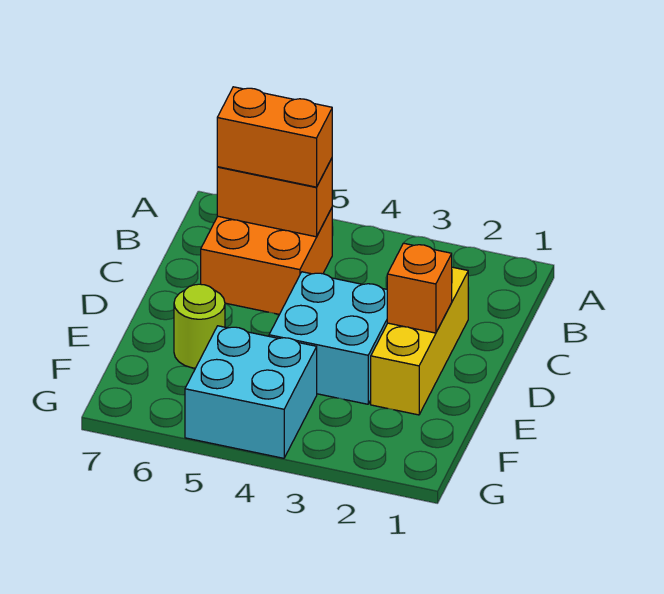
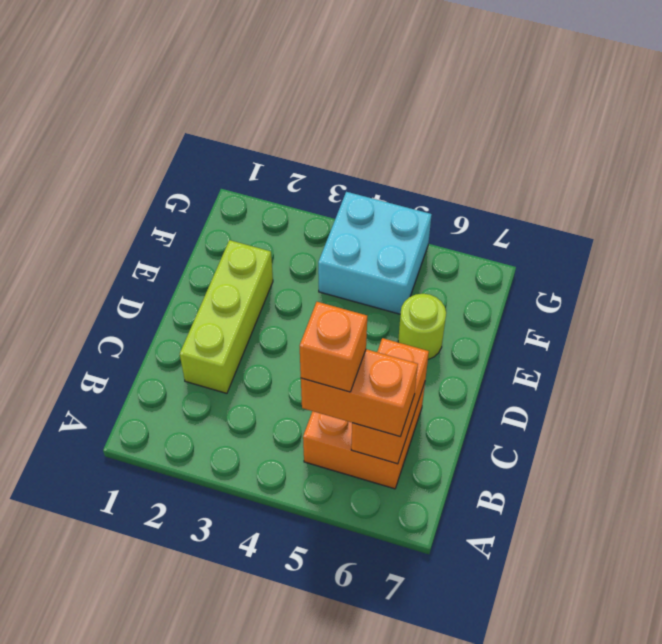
orange 1x2 brick [217,158,332,237] -> orange 1x2 brick turned to [351,338,429,464]
yellow 1x3 brick [371,267,468,415] -> lime 1x3 brick [180,240,273,393]
orange 1x1 brick [387,243,452,333] -> orange 1x1 brick moved to [300,302,367,392]
cyan 2x2 brick [269,272,387,404] -> none

